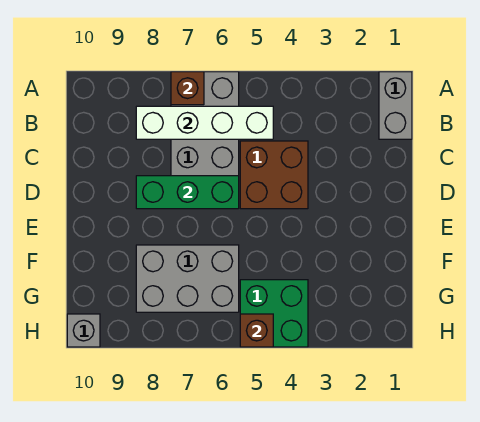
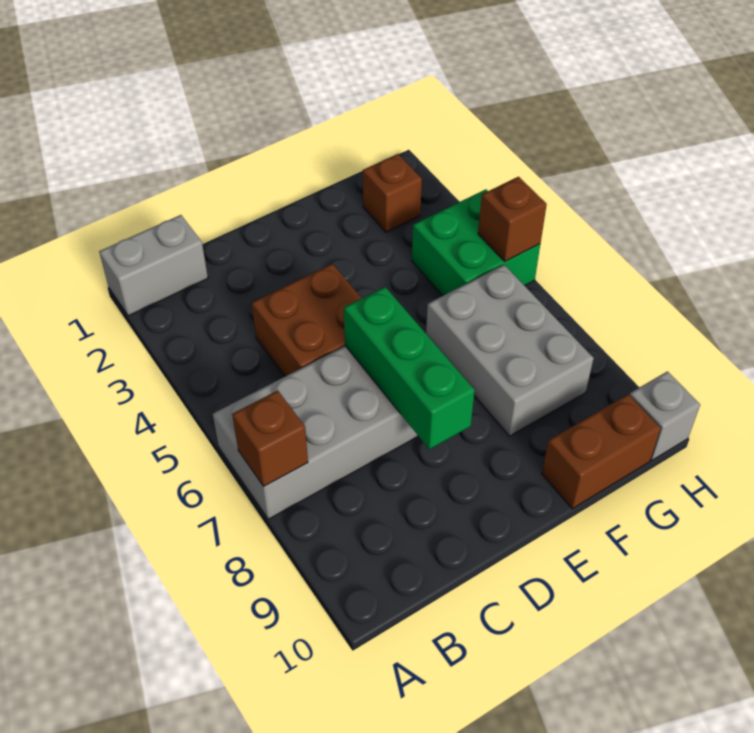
white 1x4 brick [136,106,273,139] -> none
none -> brown 1x2 brick [542,394,661,509]
none -> brown 1x1 brick [363,154,422,232]

